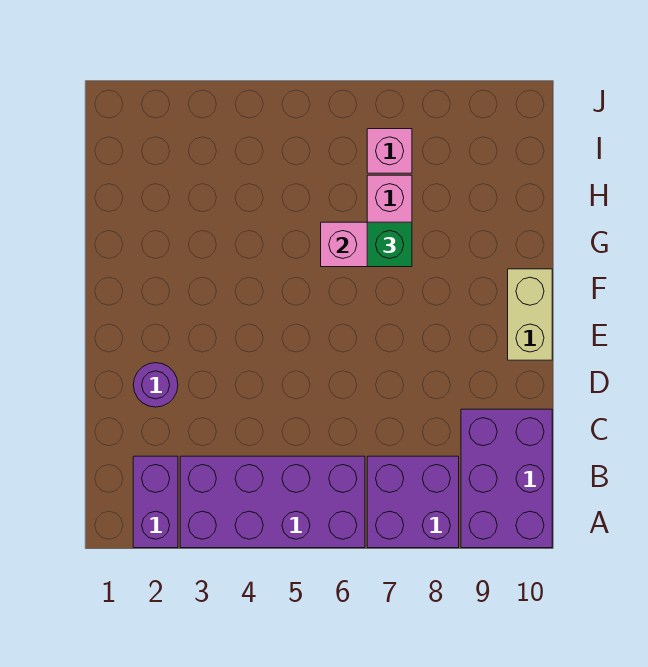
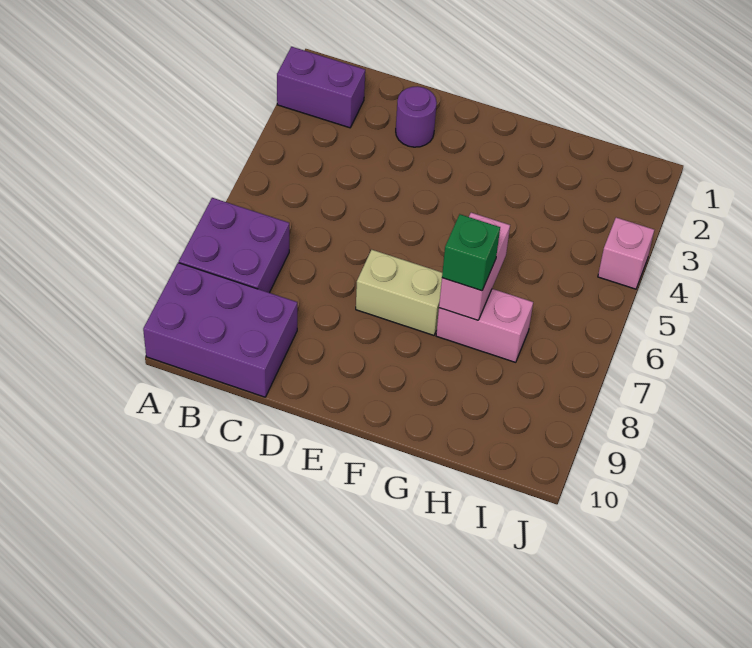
purple 2x4 brick [180,456,365,548] -> none
tan 1x2 brick [508,269,552,360] -> tan 1x2 brick moved to [356,250,442,335]
pink 1x1 brick [367,129,412,173] -> pink 1x1 brick moved to [598,218,654,289]

